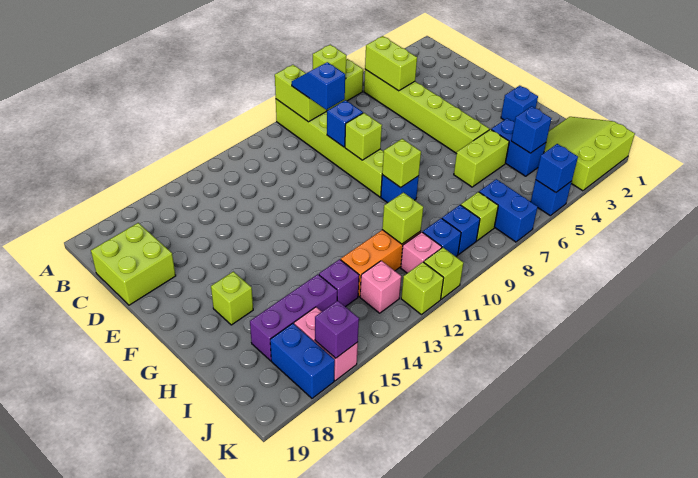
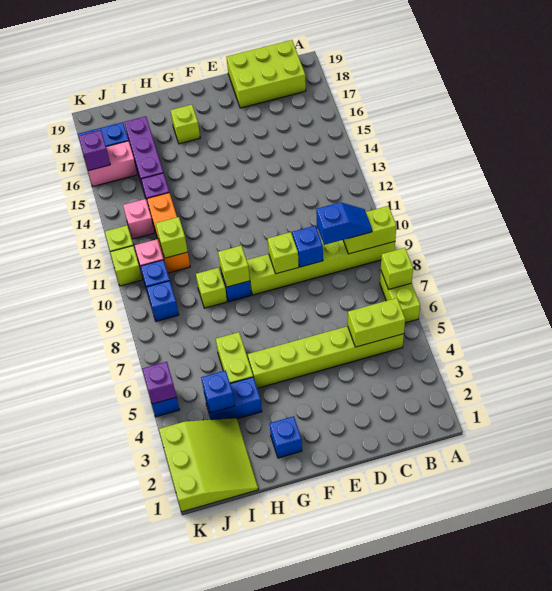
lime 2x2 brick [91,223,176,305] -> lime 2x3 brick [227,40,306,108]
blue 1x2 brick [479,179,538,242] -> none
lime 1x1 brick [461,192,498,241] -> lime 1x1 brick moved to [196,268,227,308]
blue 1x1 brick [536,144,578,193] -> purple 1x1 brick [142,362,176,404]

